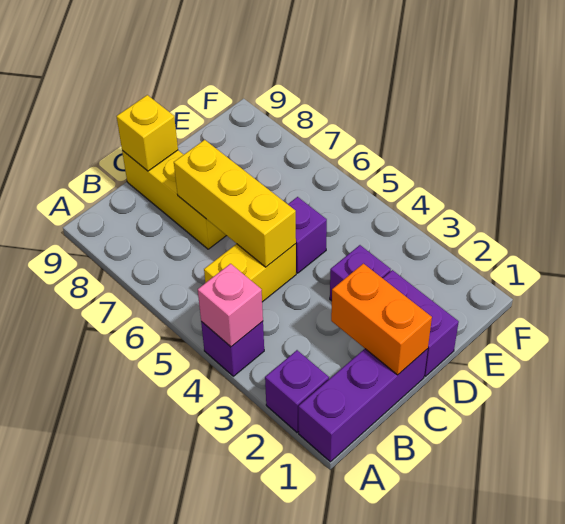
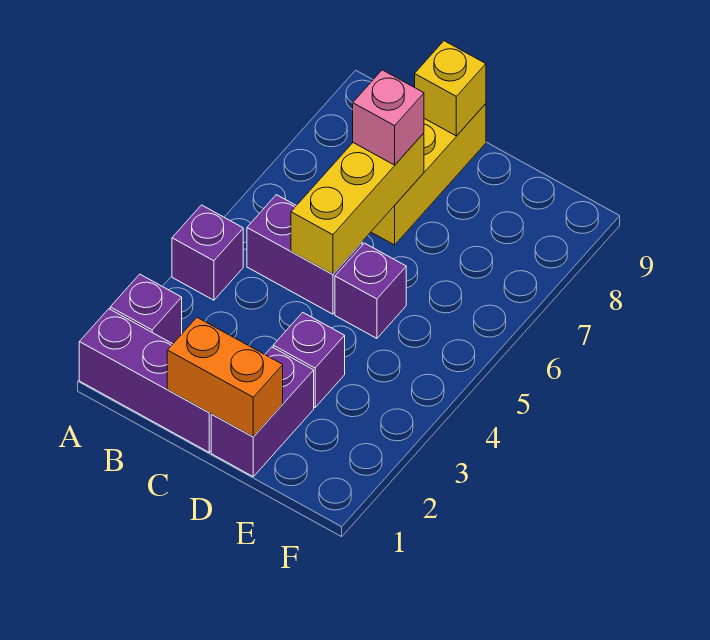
pink 1x1 brick [198,264,263,347] -> pink 1x1 brick moved to [353,70,424,165]
yellow 1x2 brick [204,244,296,302] -> purple 1x2 brick [247,195,362,314]
orange 1x2 brick [331,264,432,375] -> orange 1x2 brick turned to [167,318,283,437]

